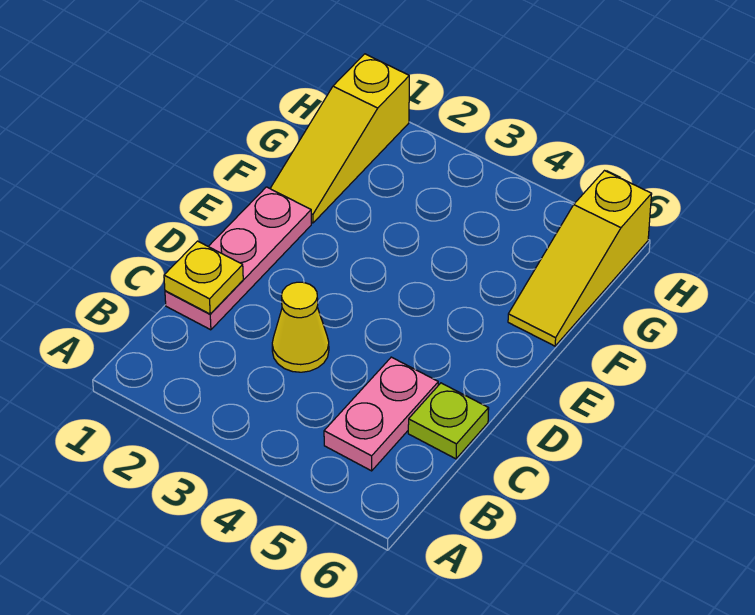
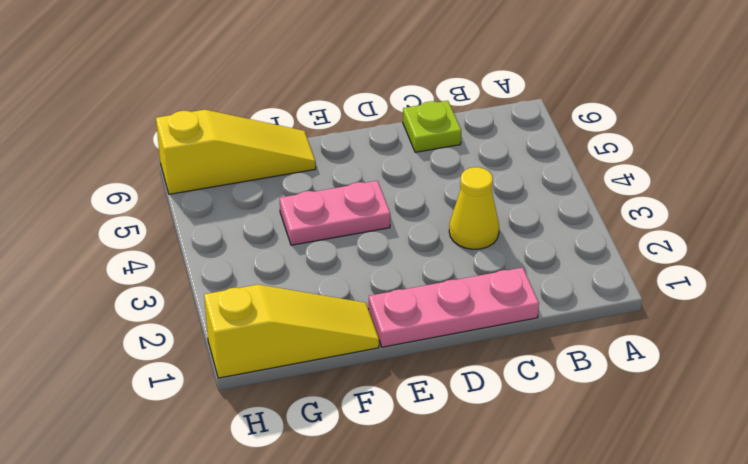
pink 1x2 plate [324,357,438,471] -> pink 1x2 plate moved to [280,181,390,245]
yellow 1x1 plate [164,241,243,314] -> none

